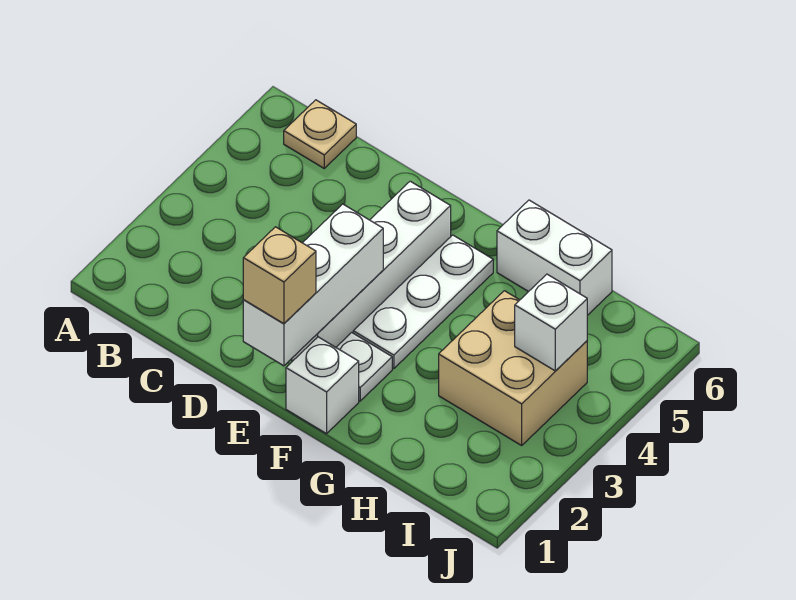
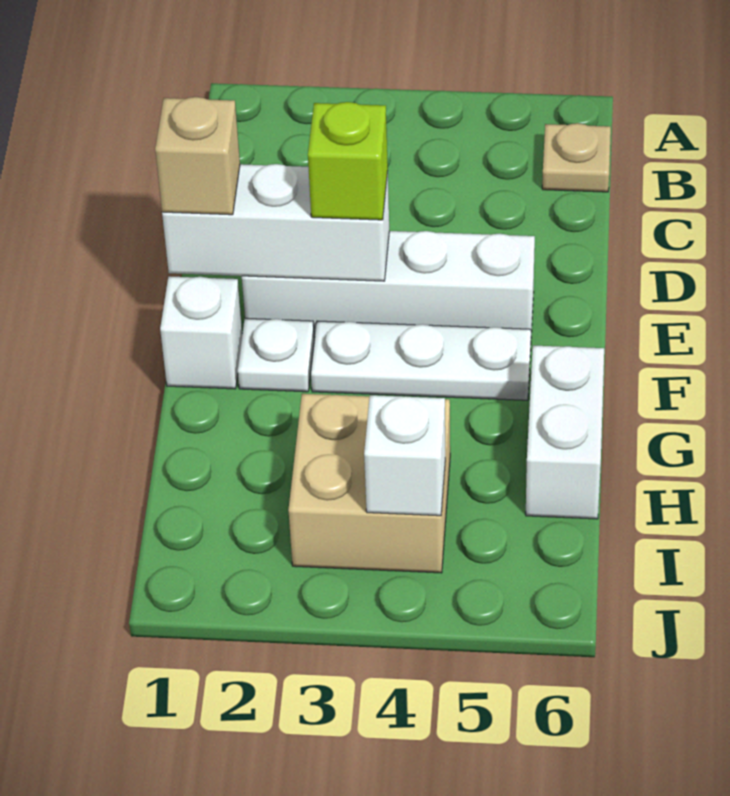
none -> lime 1x1 brick [308,102,388,220]

